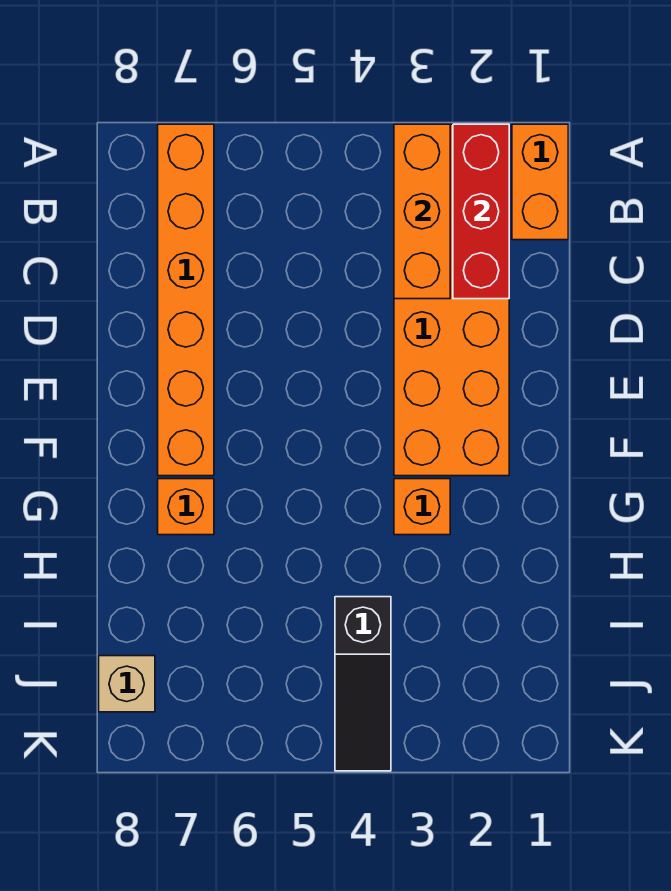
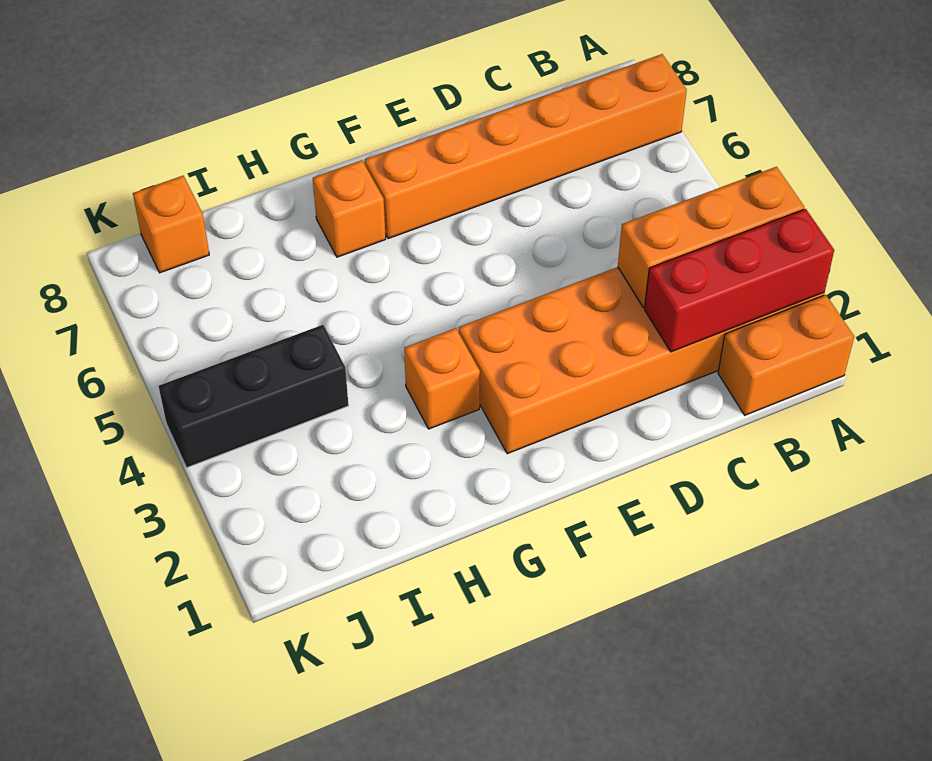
black 1x3 slope [335,597,391,771] -> black 1x3 brick [159,325,349,468]
tan 1x1 brick [99,656,155,712] -> orange 1x1 brick [133,176,209,273]

